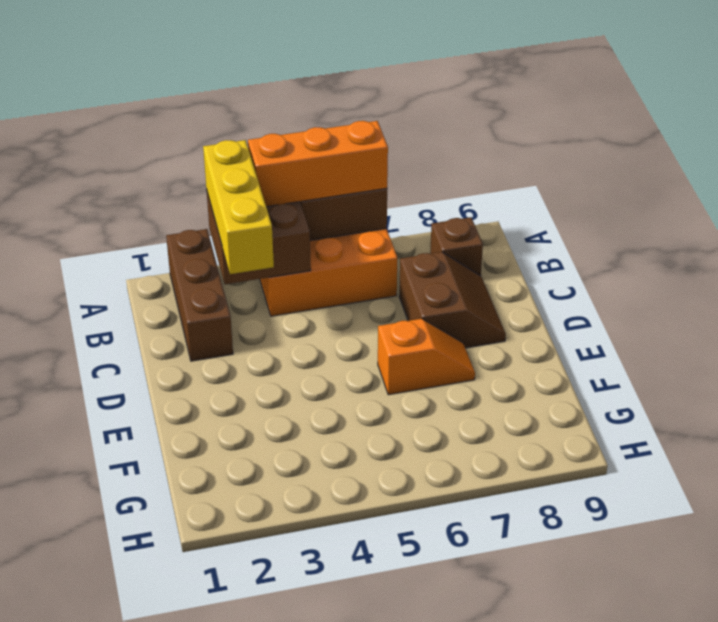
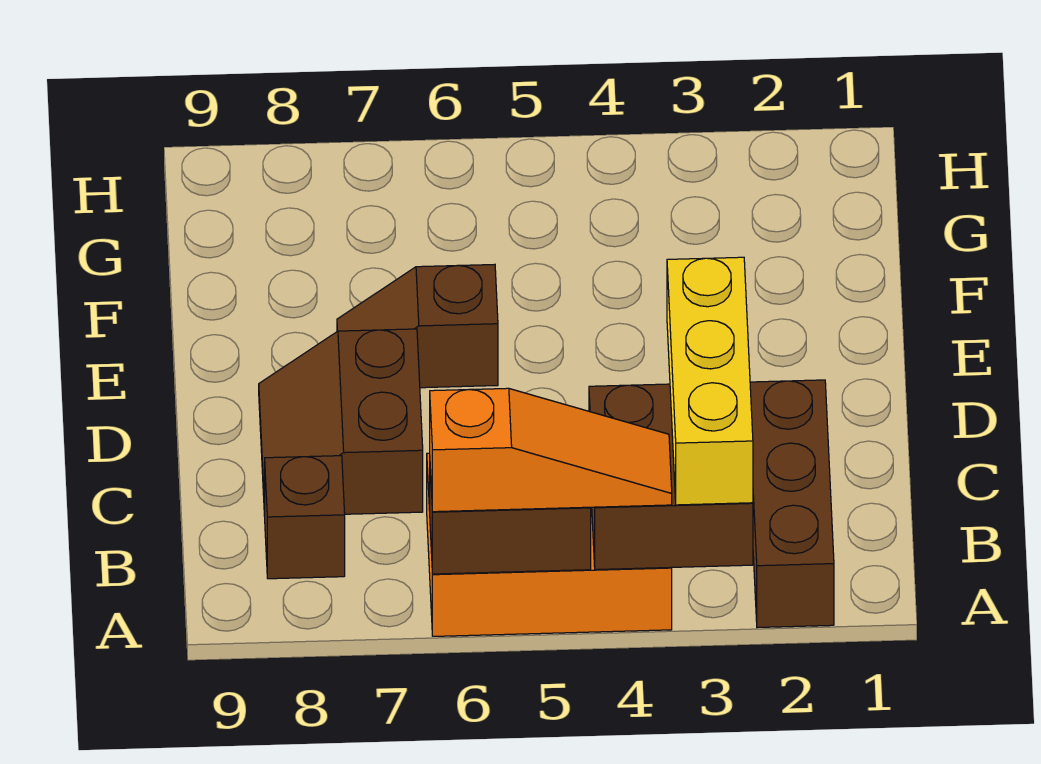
orange 1x3 brick [248,121,388,207] -> orange 1x3 slope [430,388,672,512]
orange 1x2 slope [378,319,475,395] -> brown 1x2 slope [337,264,498,388]

